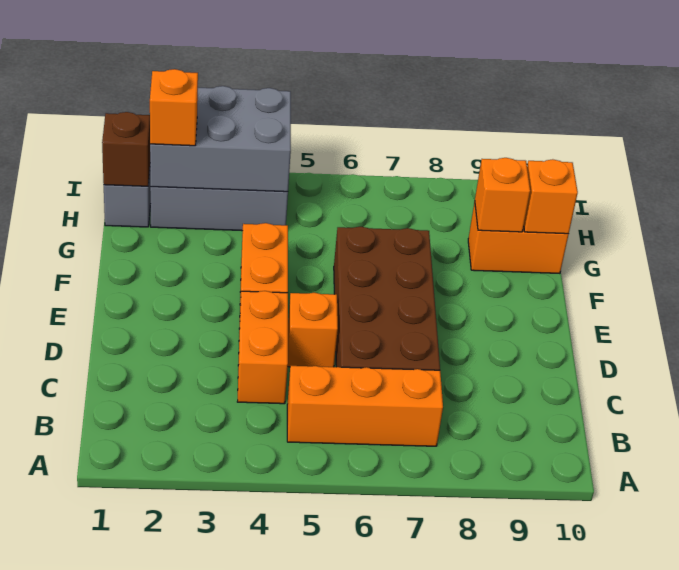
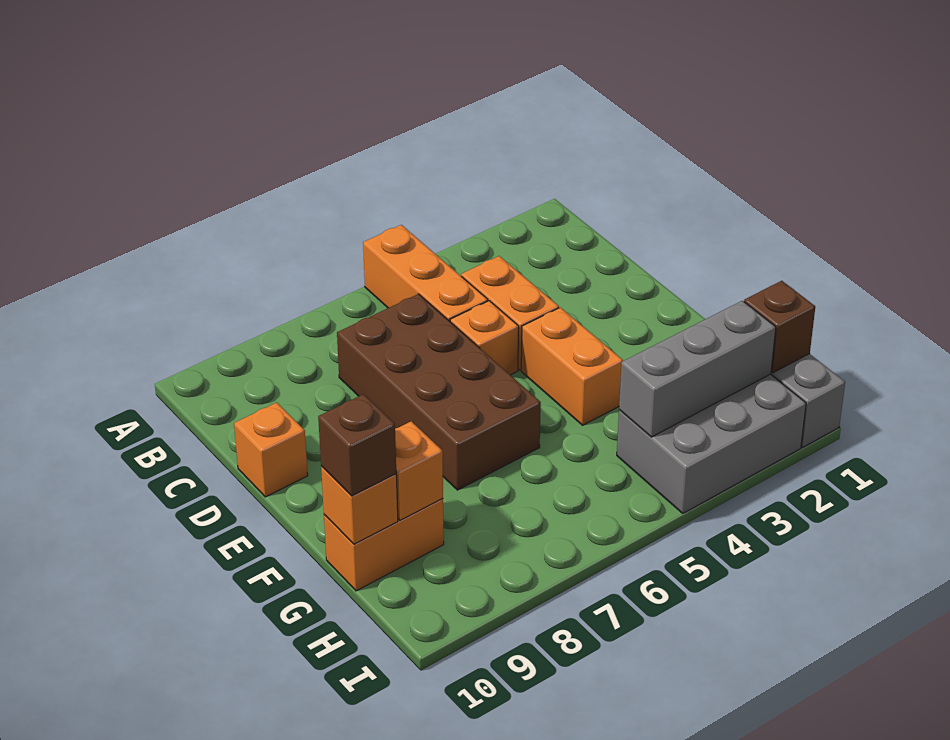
orange 1x3 brick [287,366,443,446] -> orange 1x3 brick turned to [363,225,488,321]
none -> brown 1x1 brick [318,394,396,496]
grey 2x3 brick [150,86,291,192] -> grey 1x3 brick [619,301,776,437]
orange 1x1 brick [150,69,198,146] -> orange 1x1 brick moved to [234,403,308,497]

